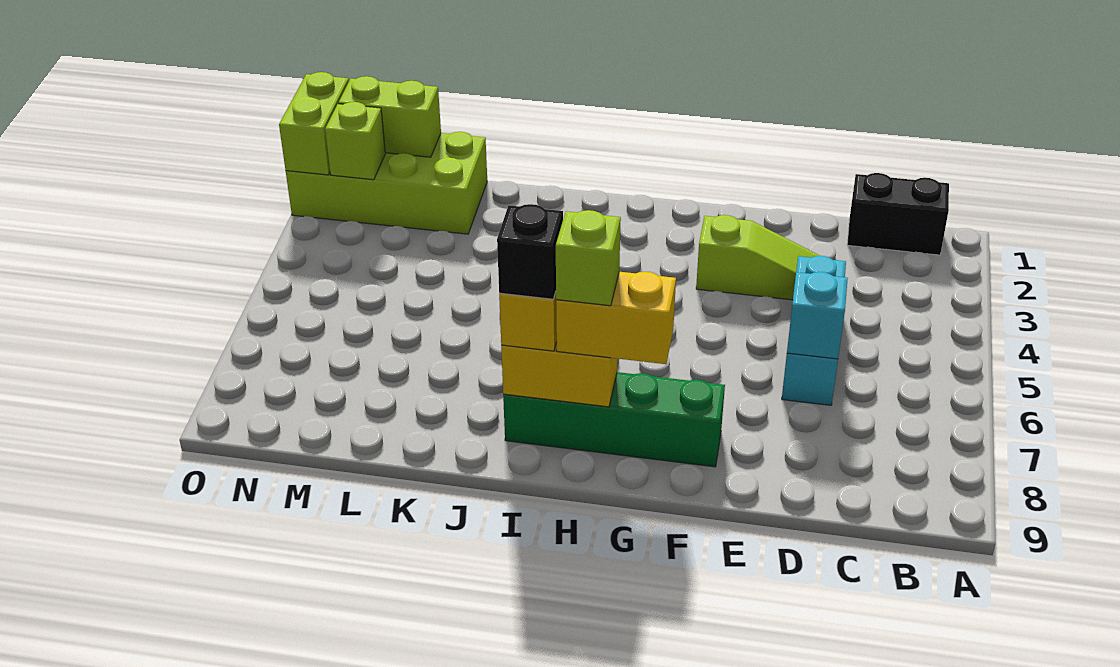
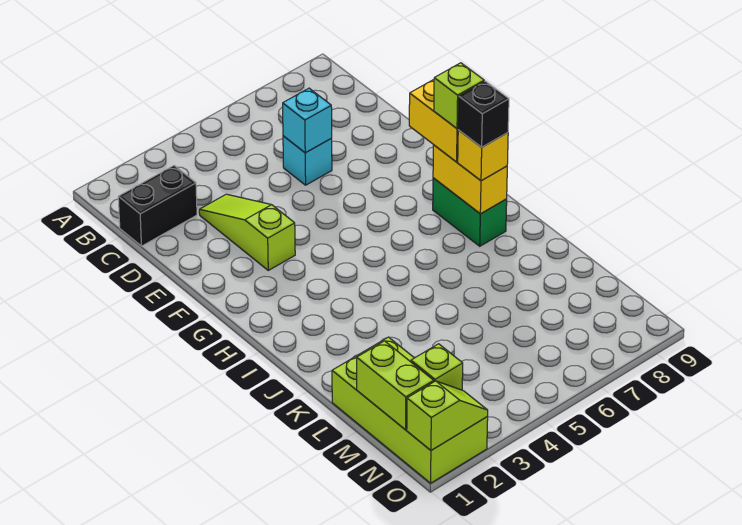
black 1x2 brick [847,173,949,255] -> black 1x2 brick turned to [118,166,197,246]
cyan 1x3 brick [782,256,846,405] -> cyan 1x1 brick [283,136,332,185]
green 1x4 brick [503,372,725,467] -> green 1x2 brick [433,178,507,246]
lime 1x2 brick [279,72,349,175] -> lime 1x2 slope [407,381,488,450]

